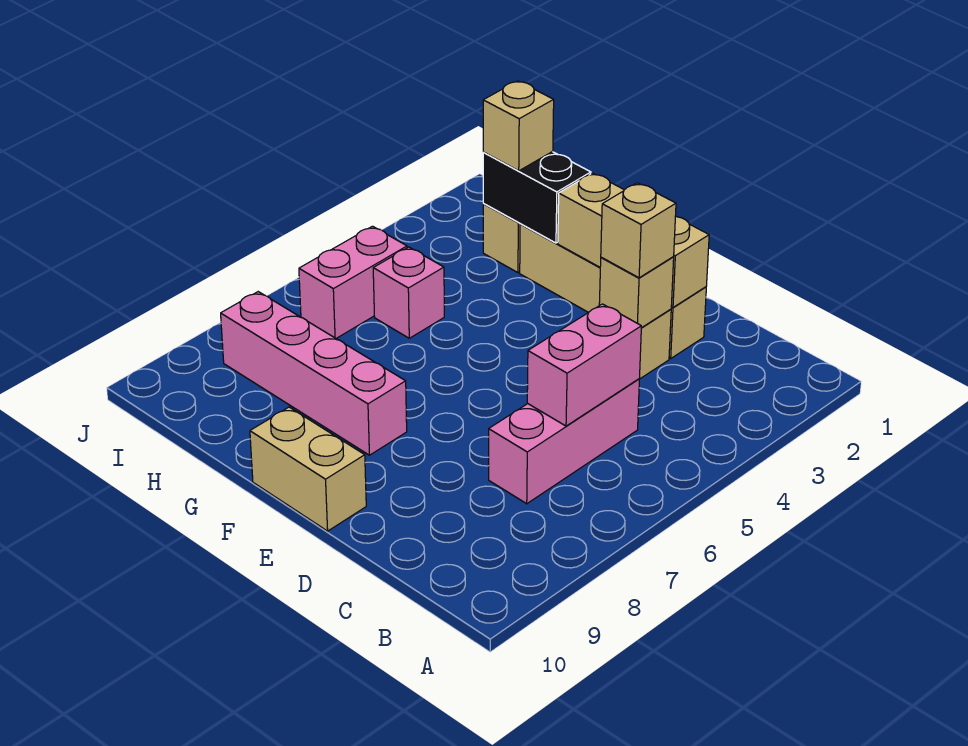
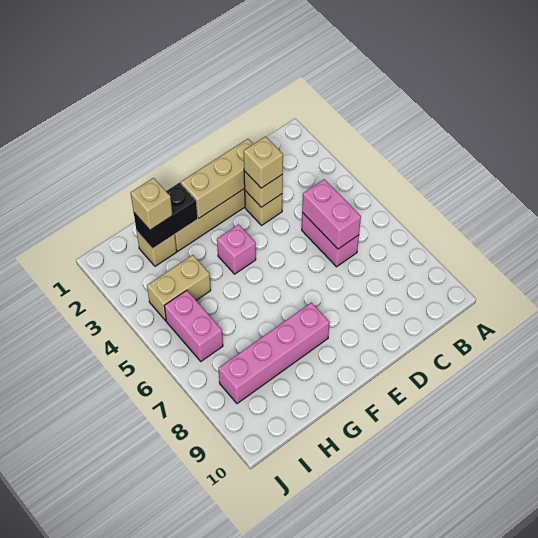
pink 1x3 brick [489,379,639,504] -> pink 1x2 brick [302,213,359,267]
tan 1x2 brick [250,407,366,531] -> tan 1x2 brick moved to [147,255,211,321]
pink 1x1 brick [373,247,444,338] -> pink 1x1 brick moved to [217,224,256,274]

